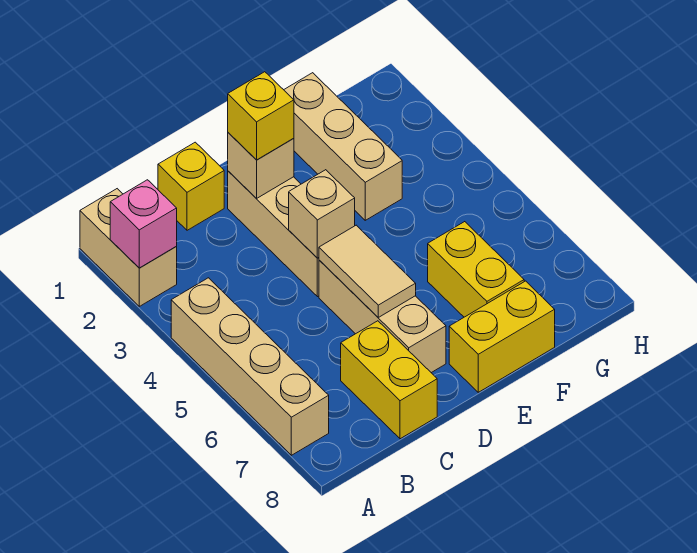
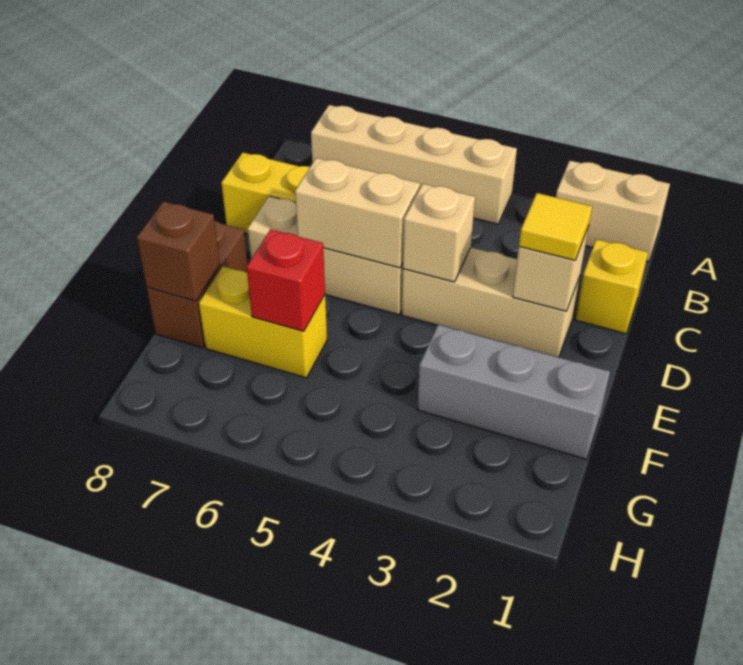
pink 1x1 brick [110,180,177,268] -> none
yellow 1x1 brick [228,72,294,160] -> yellow 1x1 tile [519,193,592,260]
tan 1x2 tile [319,225,416,317] -> tan 1x2 brick [295,158,420,268]
yellow 1x2 brick [449,281,555,392] -> brown 1x2 brick [147,221,248,348]
tan 1x3 brick [284,73,402,220] -> grey 1x3 brick [417,325,610,459]
none -> red 1x1 brick [247,229,325,331]
none -> brown 1x1 brick [137,201,220,301]

